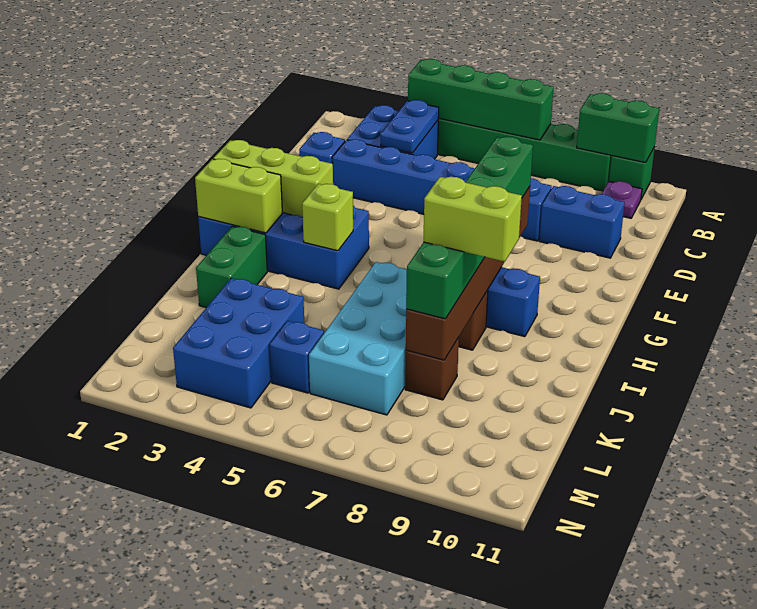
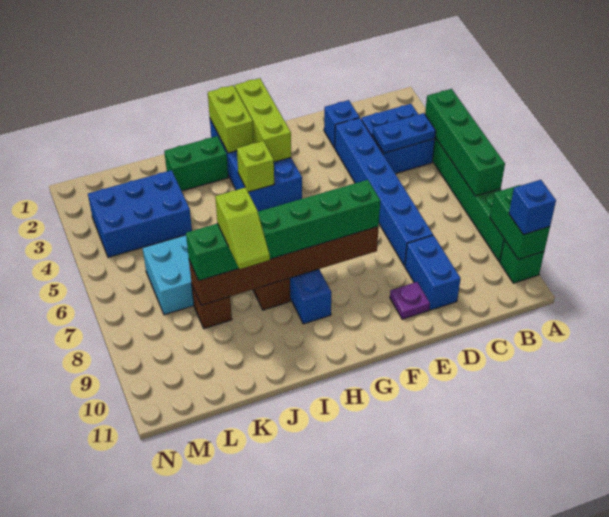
purple 1x1 plate [602,181,642,218] -> purple 1x1 plate moved to [390,282,430,319]
lime 1x2 brick [423,177,522,262] -> lime 1x2 slope [215,187,270,269]
blue 1x1 brick [270,321,324,393] -> blue 1x1 brick moved to [509,180,556,235]

